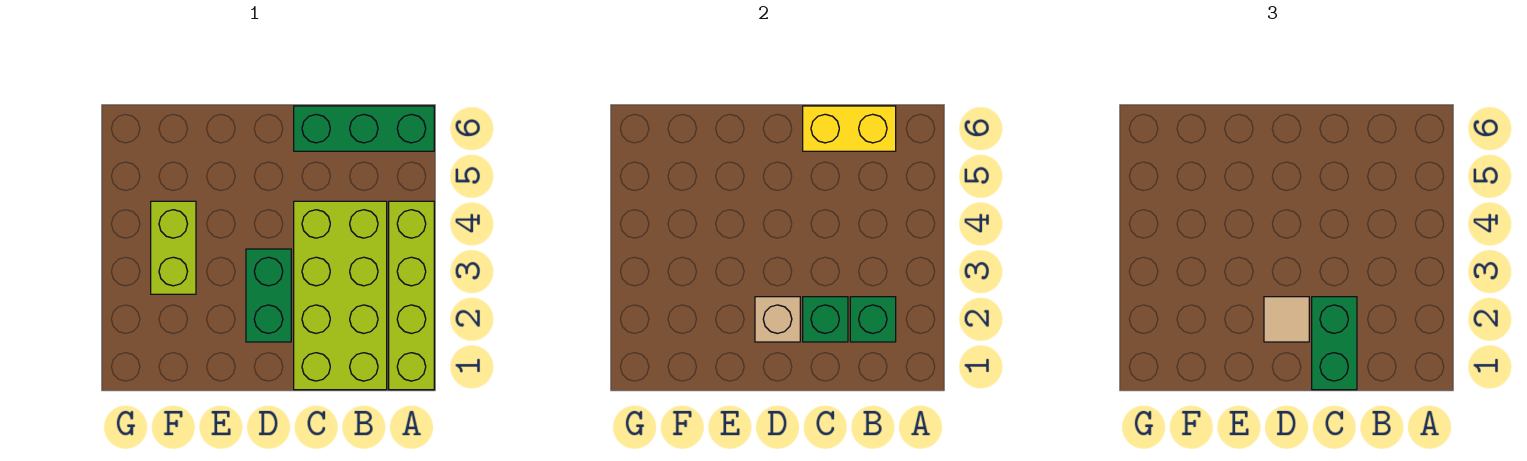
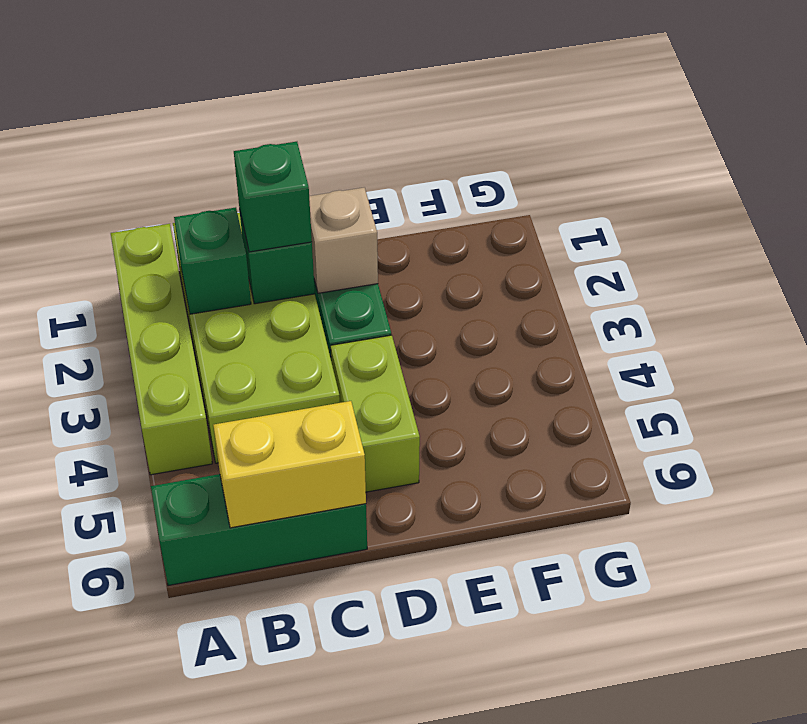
green 1x2 brick [1312,297,1357,390] -> green 1x1 brick [234,142,312,252]
tan 1x1 tile [1264,297,1309,342] -> none
lime 1x2 brick [151,201,196,294] -> lime 1x2 brick moved to [331,335,420,492]

